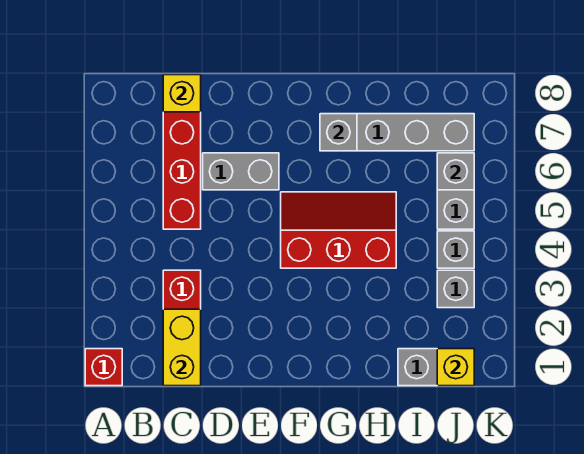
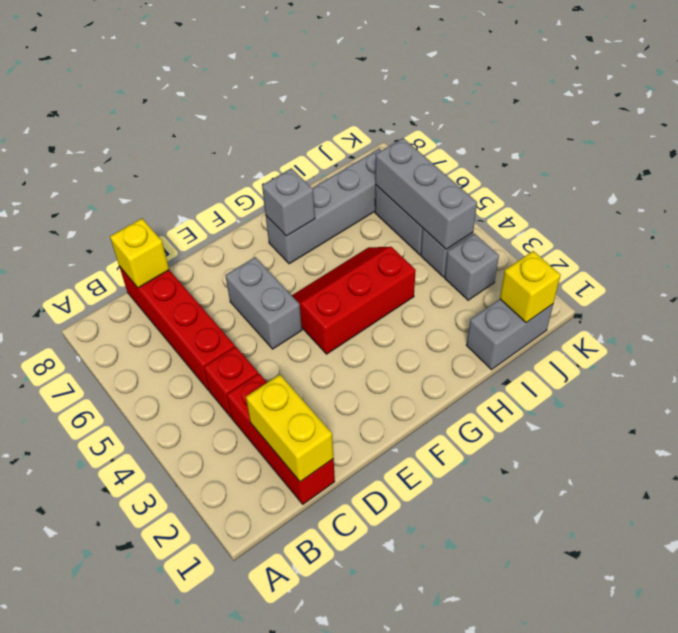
red 1x1 brick [85,349,122,386] -> red 1x1 brick moved to [204,346,258,417]
grey 1x2 brick [203,153,279,190] -> grey 1x2 brick turned to [225,257,302,349]
grey 1x1 brick [437,153,474,190] -> grey 1x3 brick [375,138,477,249]

